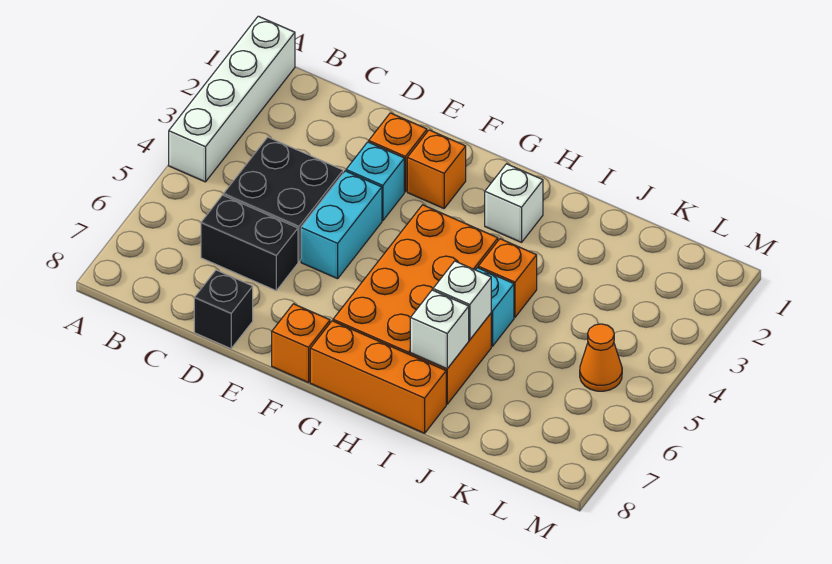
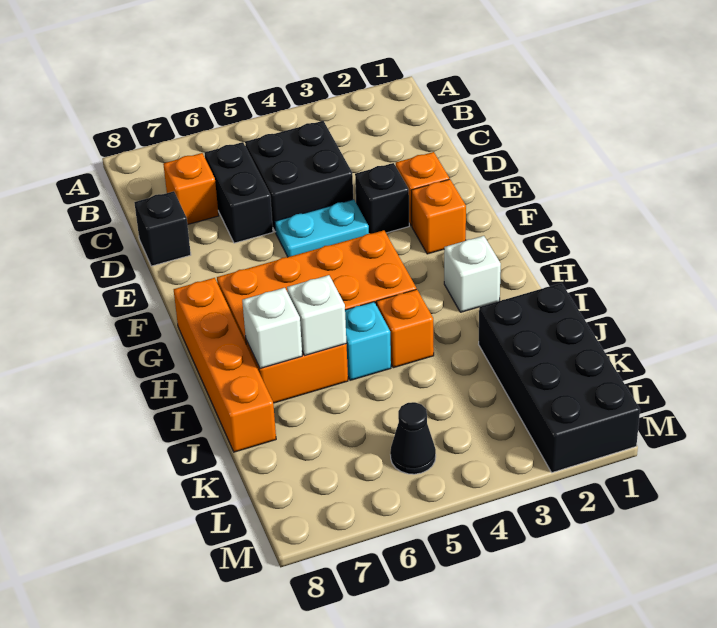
white 1x4 brick [169,16,295,182] -> none
cyan 1x1 brick [346,142,404,221] -> black 1x1 brick [355,163,409,234]
cyan 1x2 brick [301,171,382,279] -> cyan 1x2 plate [275,199,369,257]
orange 1x1 brick [272,304,330,383] -> orange 1x1 brick moved to [163,153,219,225]
orange 1x3 brick [310,321,446,433] -> orange 1x4 brick [174,278,276,452]
none -> black 2x4 brick [479,283,640,473]
orange 1x1 cone [580,324,622,391] -> black 1x1 cone [390,402,436,474]

